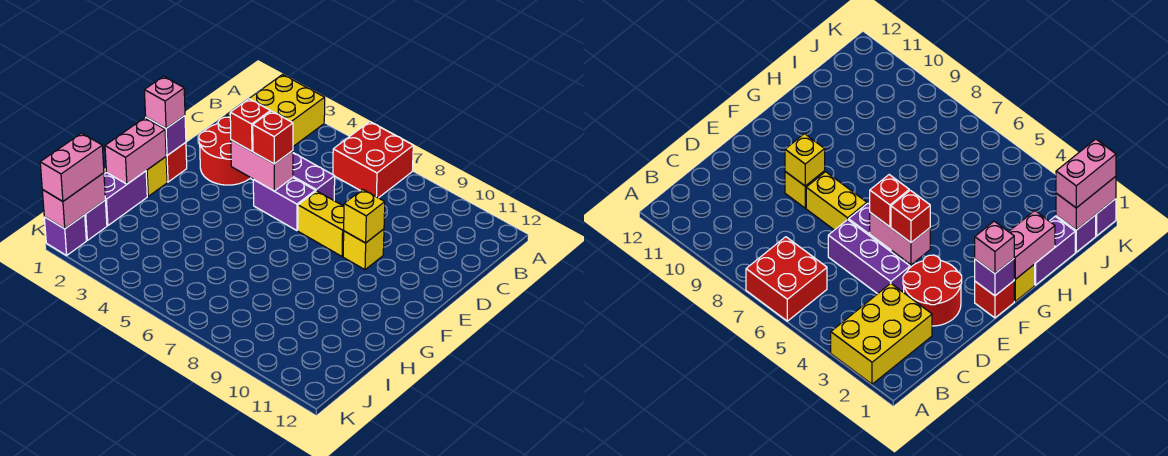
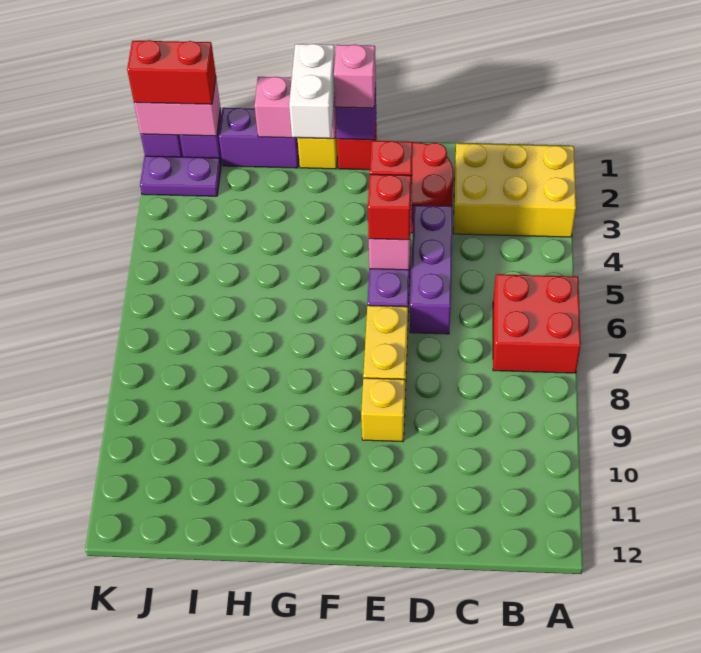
yellow 1x1 brick [344,189,385,243] -> none
none -> white 1x2 brick [289,44,335,138]
pink 1x2 brick [40,133,104,201] -> red 1x2 brick [127,40,216,104]
none -> purple 1x2 plate [140,156,221,196]

